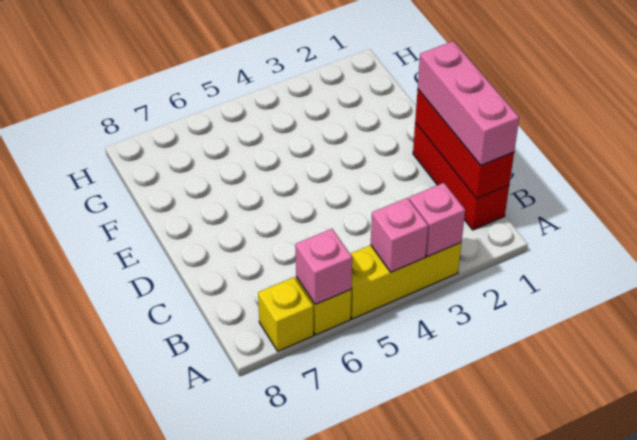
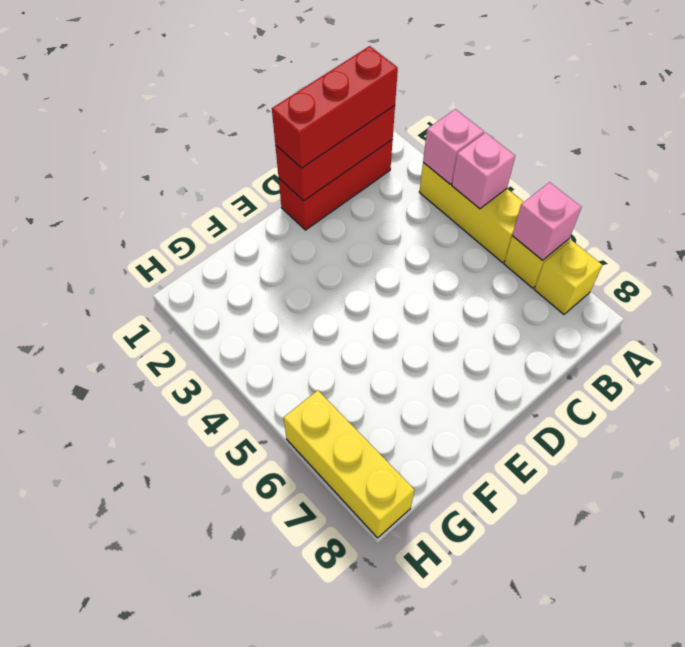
pink 1x3 brick [418,41,519,165] -> red 1x3 brick [272,46,398,168]
none -> yellow 1x3 brick [284,390,414,538]

